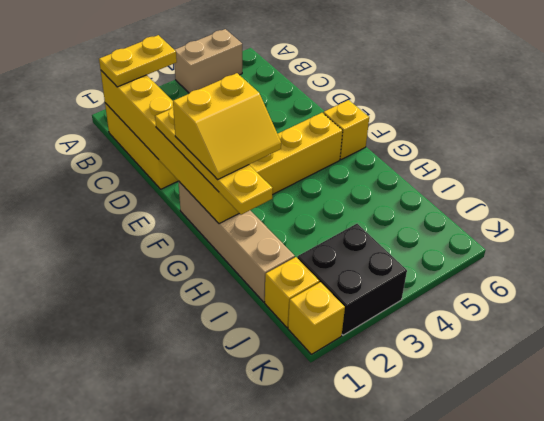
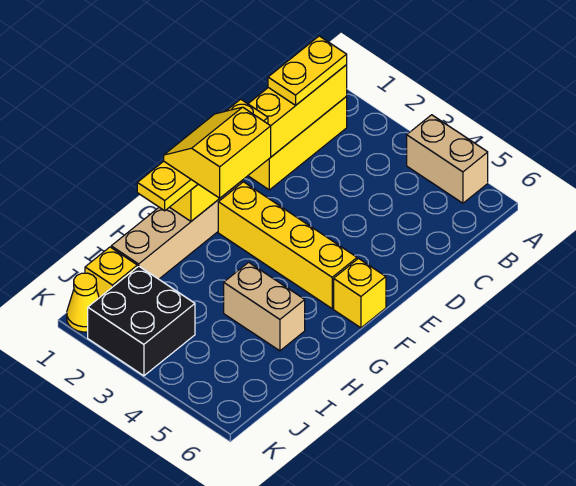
yellow 1x2 plate [99,35,177,87] -> yellow 1x2 plate turned to [268,36,347,105]
yellow 2x2 slope [173,73,281,180] -> yellow 2x2 slope turned to [164,107,271,198]
none -> tan 1x2 brick [224,262,305,351]
yellow 1x1 brick [288,282,345,354] -> yellow 1x1 cone [67,273,99,332]

